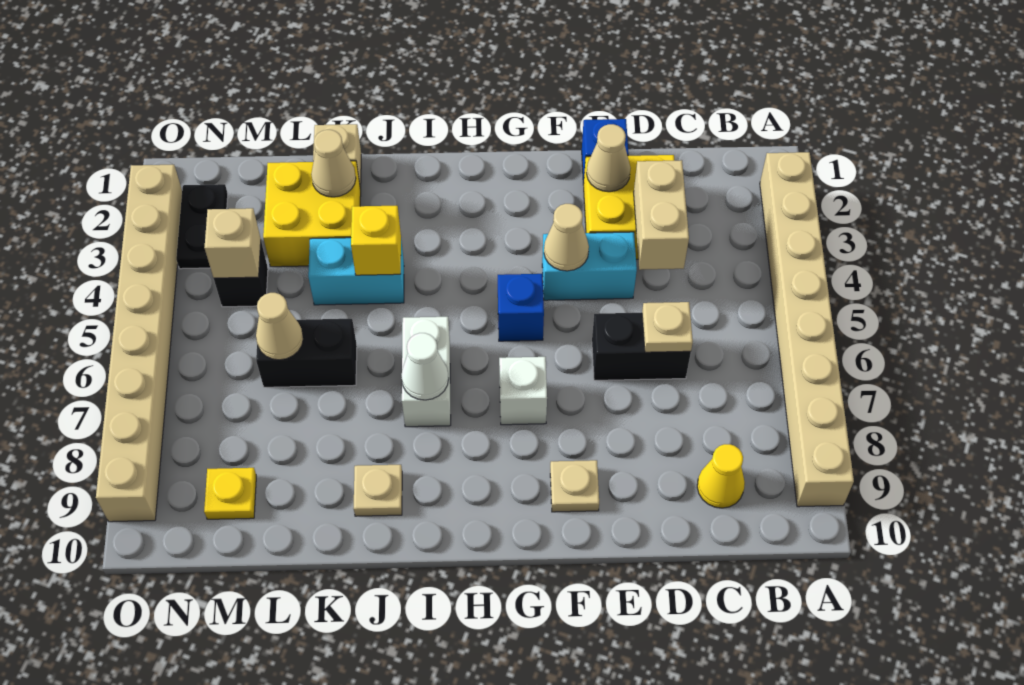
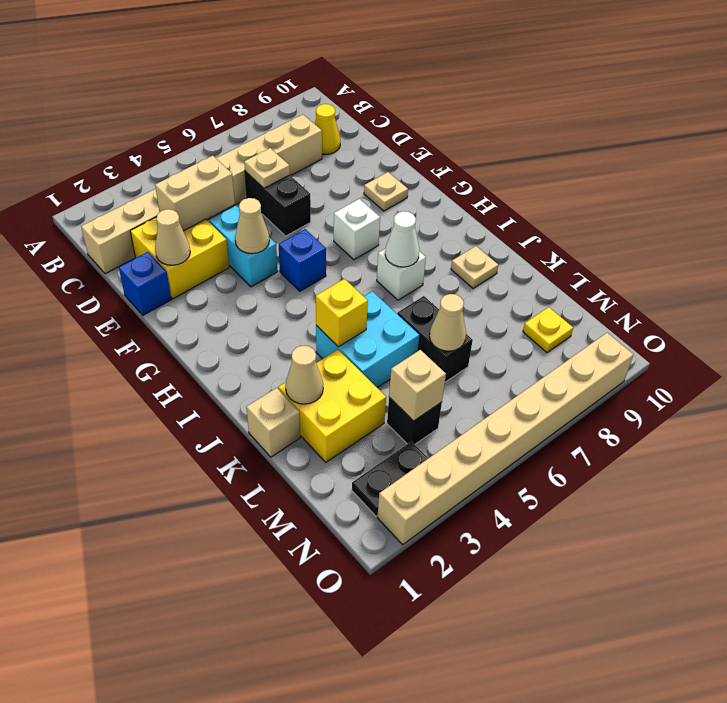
tan 1x8 brick [760,152,854,507] -> tan 1x8 brick moved to [81,115,322,274]
white 1x2 brick [402,317,451,427] -> white 1x1 brick [377,248,426,300]
cyan 1x2 brick [308,238,404,305] -> cyan 2x2 brick [316,291,419,388]

